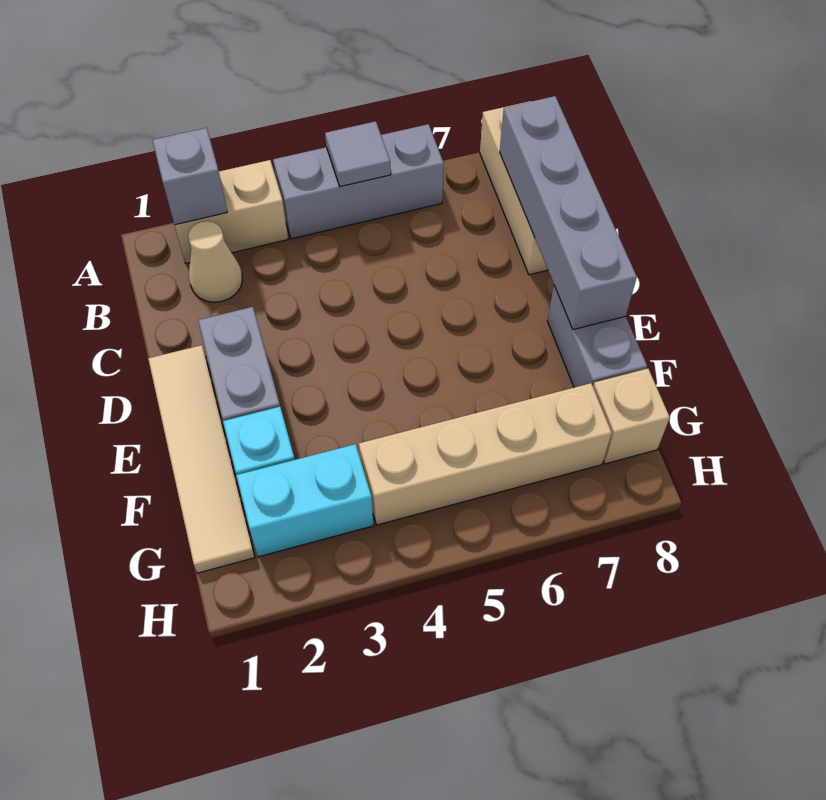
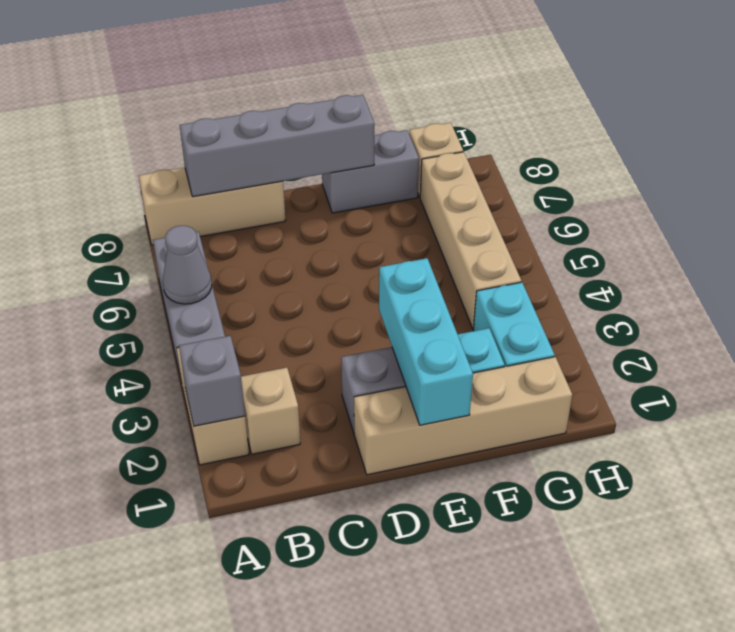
grey 1x1 tile [325,121,391,187] -> grey 1x1 cone [163,226,212,304]
tan 1x1 cone [188,221,242,302] -> tan 1x1 brick [241,368,300,454]
tan 1x4 tile [148,345,255,573] -> tan 1x4 brick [354,357,572,475]
none -> cyan 1x3 brick [379,258,473,425]

